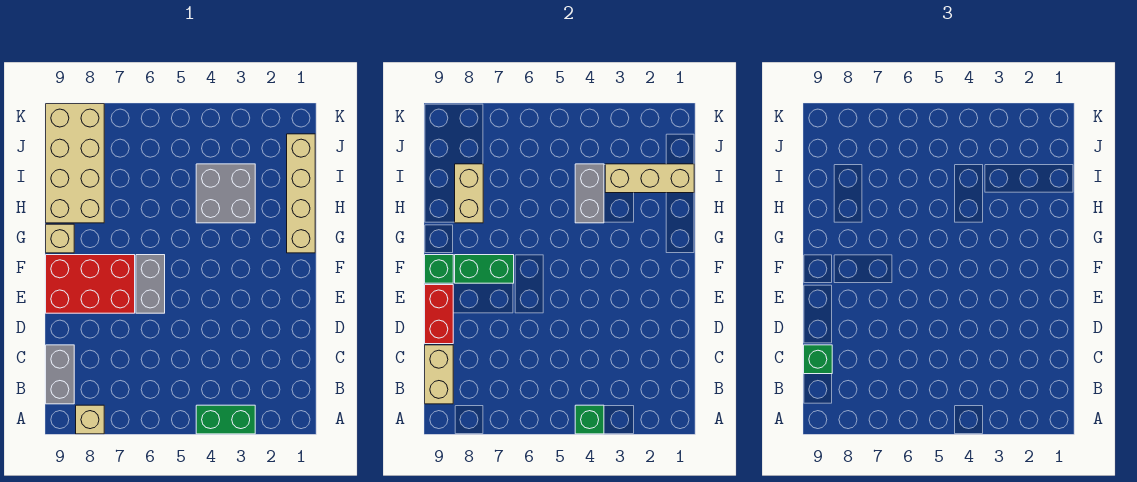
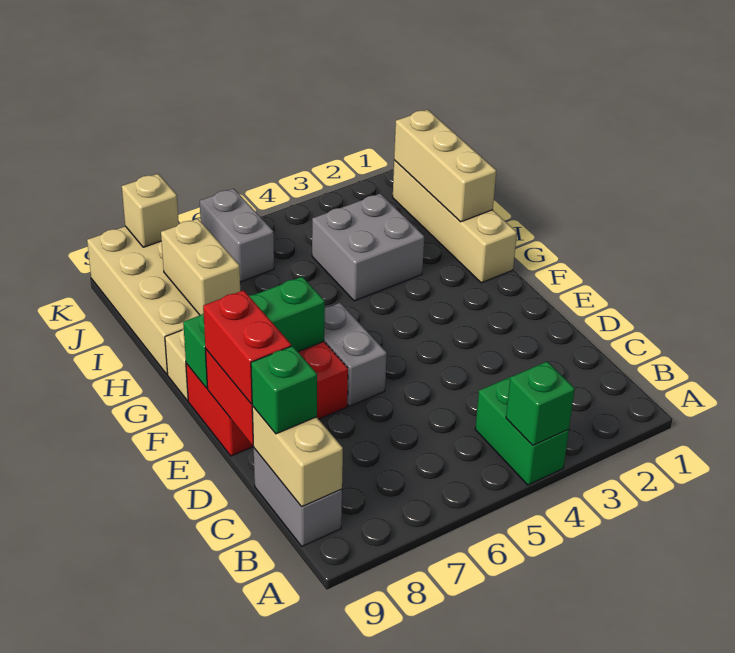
green 1x2 brick [196,405,255,434] -> green 1x2 brick turned to [475,377,569,485]
tan 1x1 brick [76,405,104,434] -> tan 1x1 brick moved to [122,174,179,247]
none -> red 1x2 brick [203,290,291,404]
grey 1x2 brick [575,164,604,223] -> grey 1x2 brick moved to [200,189,274,282]
tan 1x3 brick [605,164,694,193] -> tan 1x3 brick turned to [394,110,496,222]

